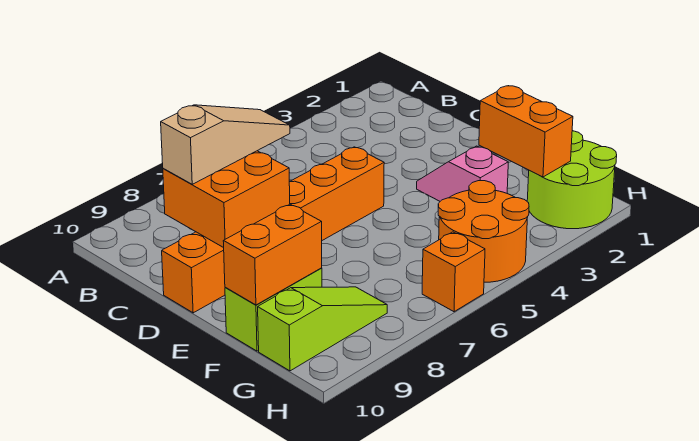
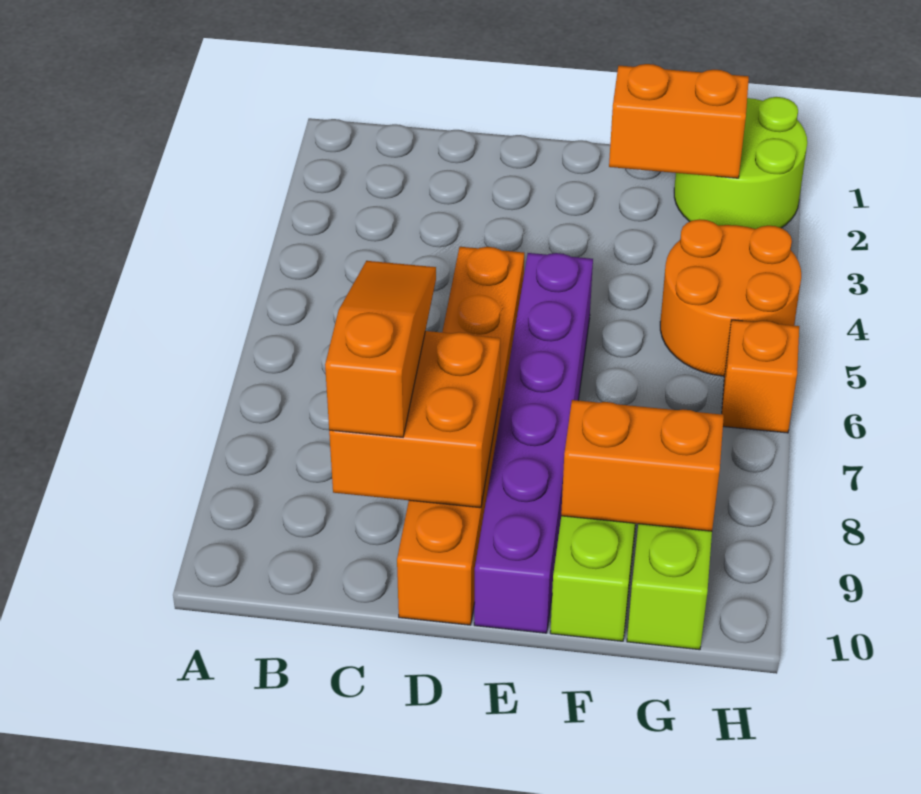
tan 1x3 slope [161,105,290,184] -> orange 1x3 slope [325,261,436,437]
pink 1x2 slope [417,146,508,201] -> none
none -> purple 1x6 brick [474,253,593,633]
orange 1x2 brick [223,204,322,305] -> orange 1x2 brick turned to [561,400,724,531]

